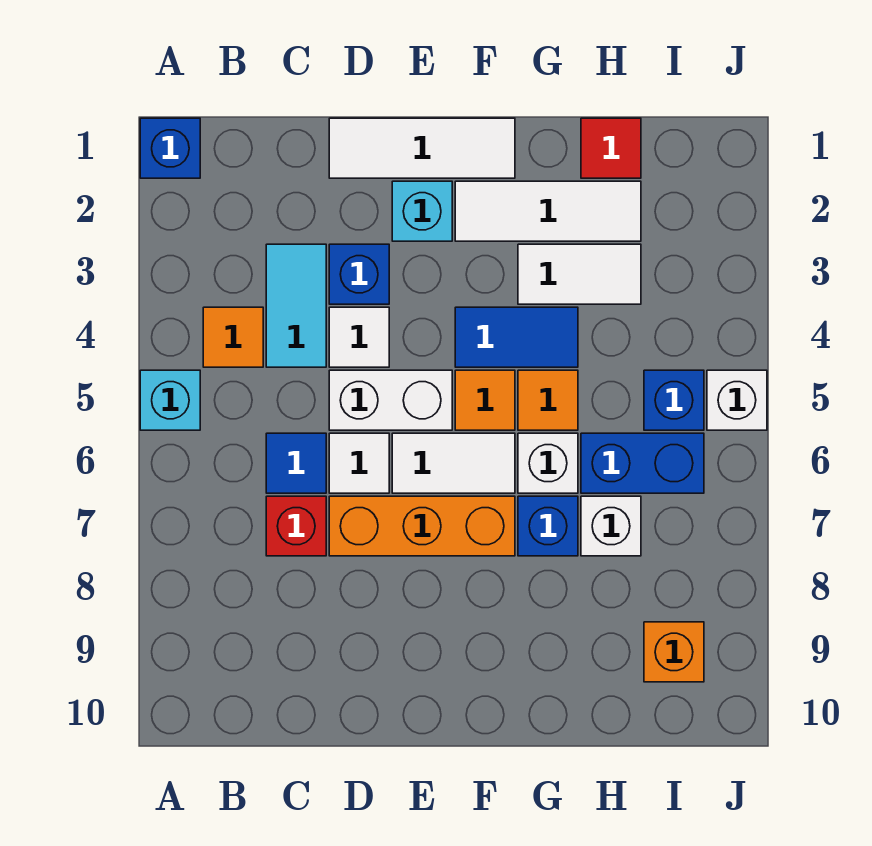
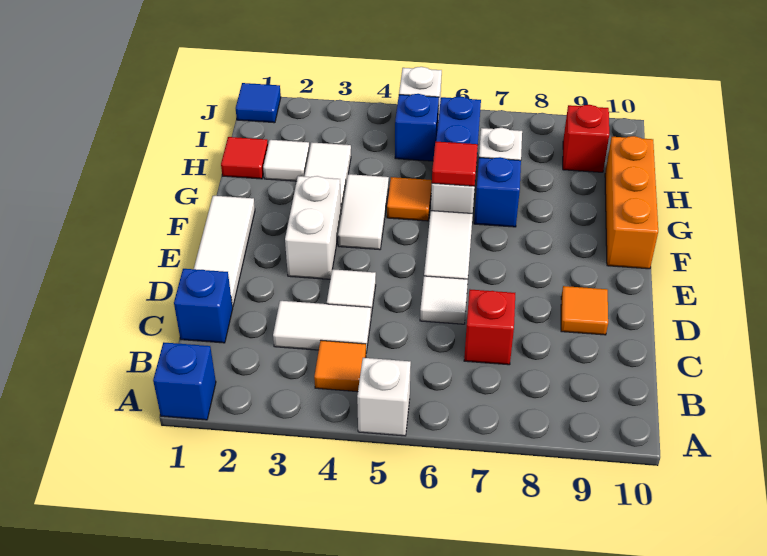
cyan 1x1 brick [140,370,200,430] -> white 1x1 brick [357,358,411,436]
cyan 1x2 tile [266,244,326,367] -> white 1x2 tile [273,301,371,353]
blue 1x1 tile [266,433,326,493] -> blue 1x1 tile moved to [236,83,281,123]
blue 1x1 brick [329,244,389,304] -> blue 1x1 brick moved to [174,269,233,343]
white 1x2 brick [329,370,452,430] -> white 1x2 brick moved to [285,176,341,279]
orange 1x3 brick [329,496,515,556] -> orange 1x3 brick moved to [605,136,658,269]
cyan 1x1 brick [392,181,452,241] -> none
white 1x3 tile [455,181,641,241] -> white 1x1 tile [263,140,309,181]
blue 1x2 tile [455,307,578,367] -> white 1x2 tile [338,174,389,250]
orange 1x1 tile [455,370,515,430] -> orange 1x1 tile moved to [561,286,608,335]
none -> red 1x1 tile [432,141,478,186]
orange 1x1 brick [644,622,704,682] -> red 1x1 brick [563,105,609,172]

